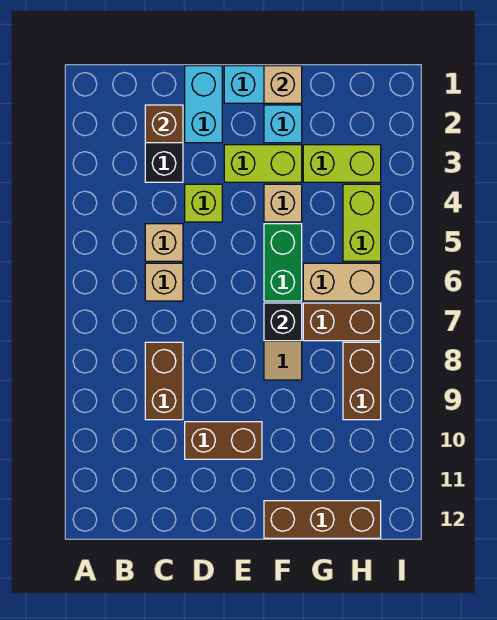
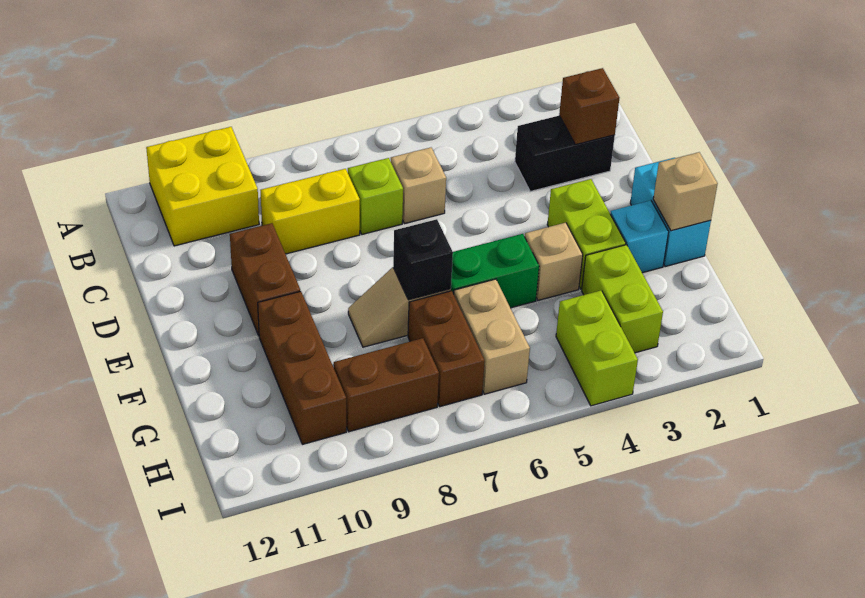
none -> yellow 2x2 brick [146,127,259,246]
tan 1x1 brick [145,224,183,261] -> none
brown 1x2 brick [145,342,183,420] -> yellow 1x2 brick [261,169,360,254]
cyan 1x2 brick [185,66,222,143] -> none
lime 1x1 brick [185,184,222,222] -> lime 1x1 brick moved to [348,158,403,234]
brown 1x3 brick [264,501,381,538] -> brown 1x3 brick moved to [258,291,346,444]
lime 1x2 brick [343,184,381,261] -> lime 1x2 brick turned to [556,290,638,406]

